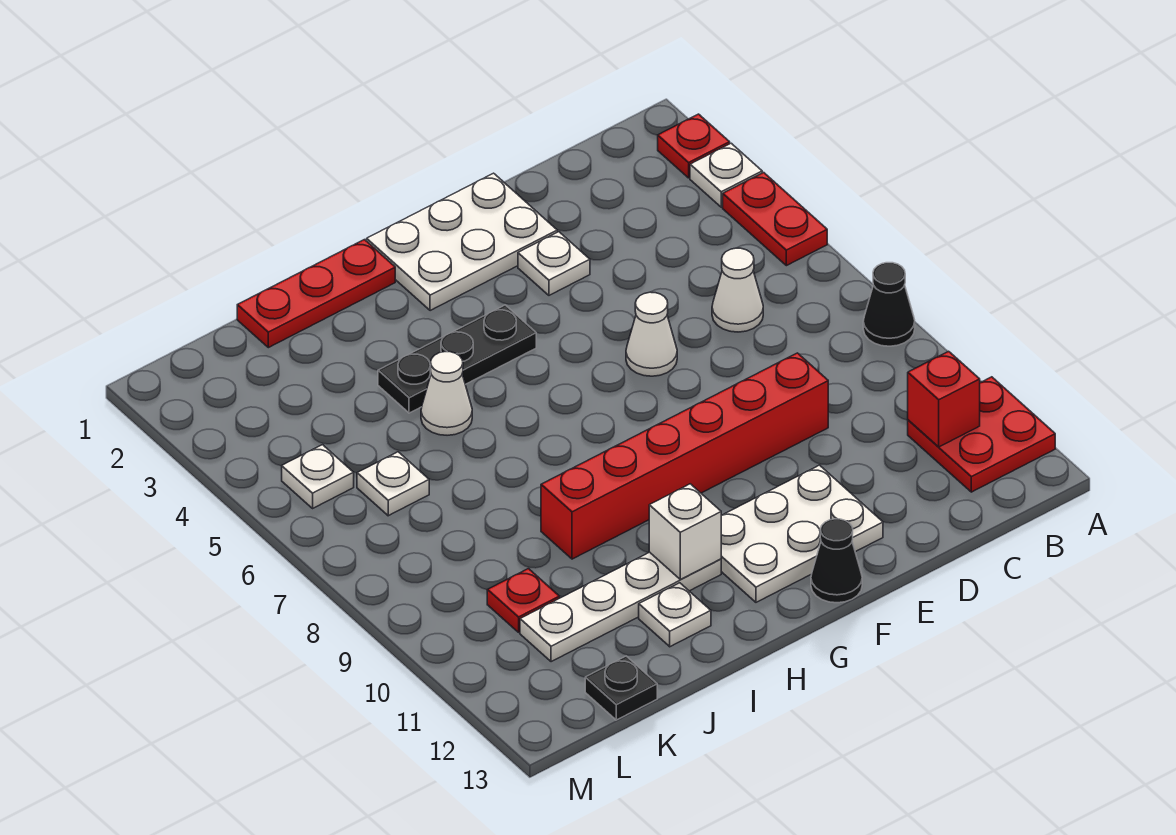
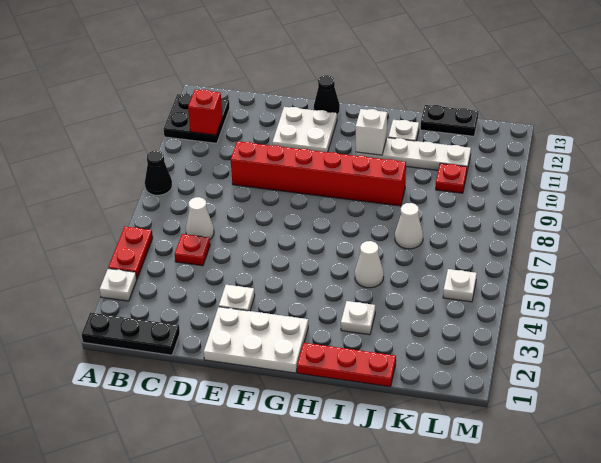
red 1x1 plate [658,114,730,178] -> red 1x1 plate moved to [175,234,210,266]
red 2x2 plate [908,377,1055,492] -> black 2x2 plate [164,94,230,143]
white 1x1 cone [626,292,677,376] -> white 1x1 cone moved to [395,203,423,249]
white 2x3 plate [721,465,883,602] -> white 2x2 plate [272,107,337,152]
black 1x3 plate [378,305,536,413] -> black 1x3 plate moved to [82,313,180,355]
white 1x1 plate [357,452,429,516] -> white 1x1 plate moved to [341,301,375,335]
black 1x1 plate [585,656,657,720] -> black 1x2 plate [420,105,478,136]

